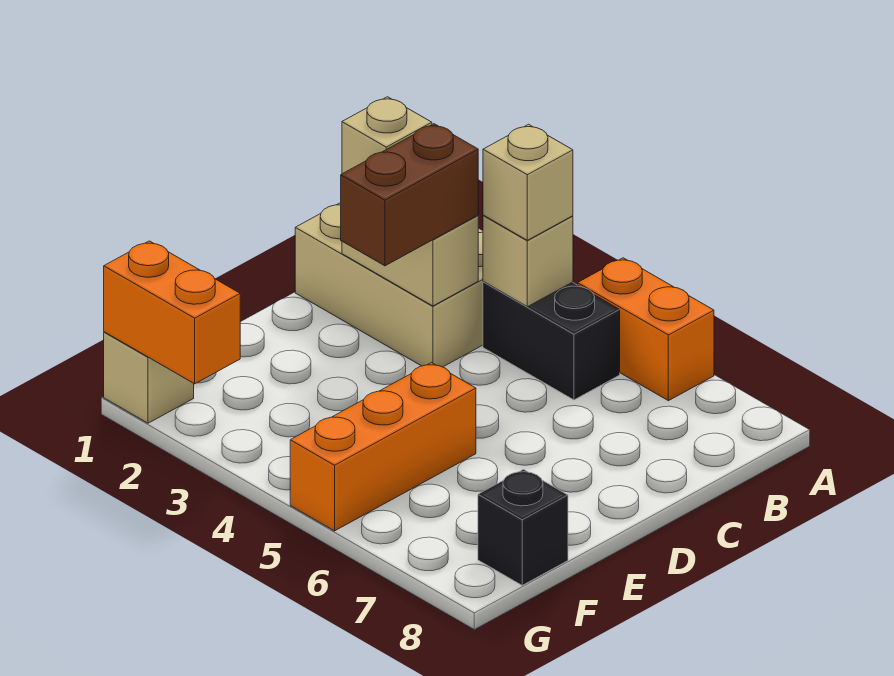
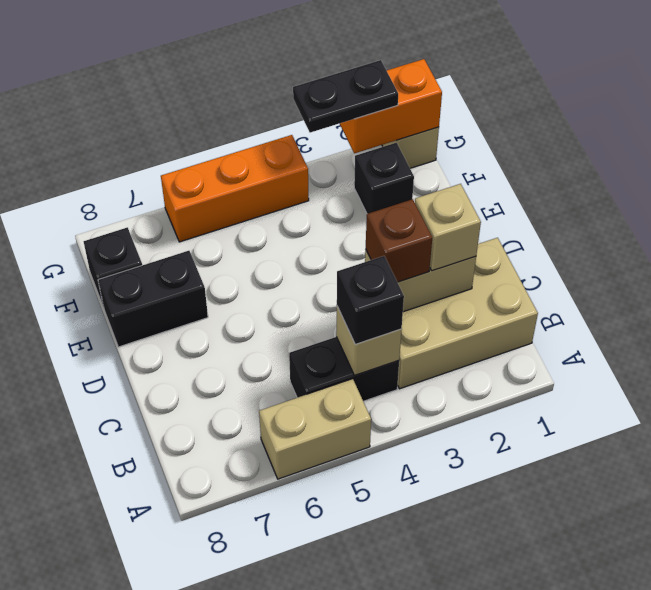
orange 1x2 brick [578,258,714,401] -> tan 1x2 brick [259,379,371,479]
tan 1x1 brick [483,124,573,240] -> black 1x1 brick [337,256,404,344]
brown 1x2 brick [341,124,478,266] -> brown 1x1 brick [366,199,432,282]
orange 1x3 brick [290,363,476,531] -> orange 1x3 brick turned to [161,135,309,242]
none -> black 1x2 brick [98,251,208,347]
none -> black 1x1 brick [354,143,414,214]
none -> black 1x2 plate [293,60,398,133]

